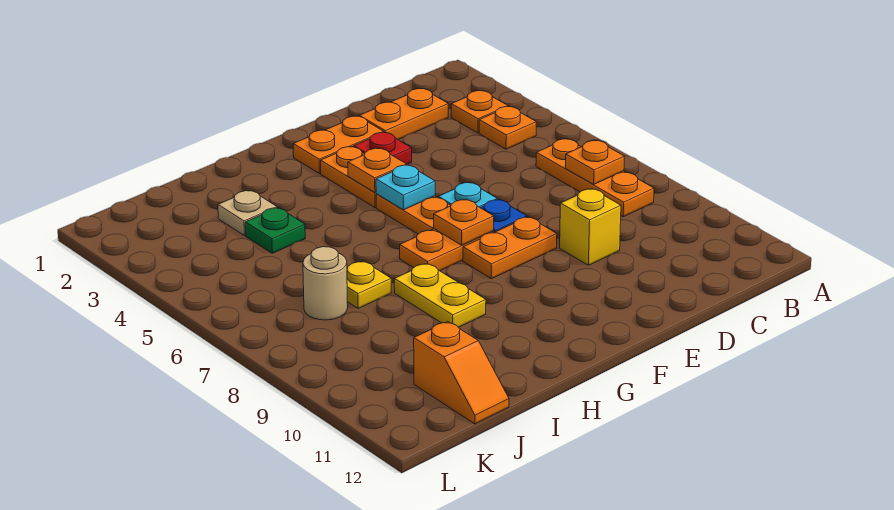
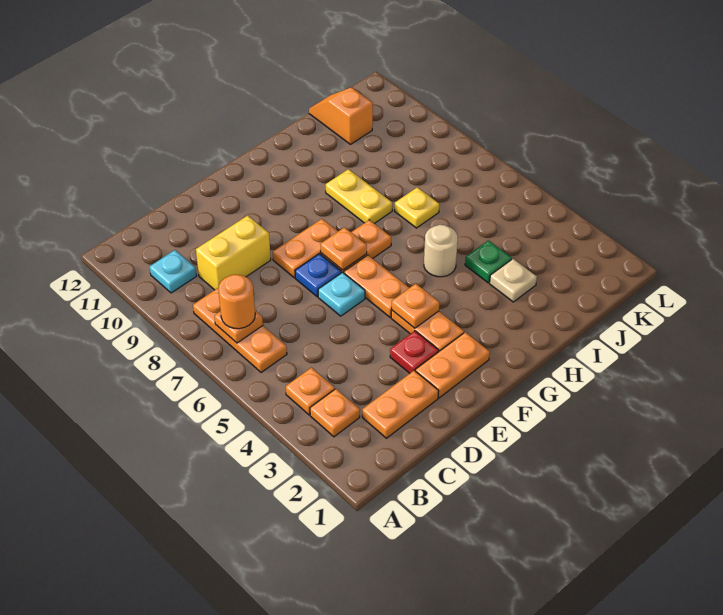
none -> orange 1x1 round brick [218,275,255,329]
yellow 1x1 brick [560,189,621,265] -> yellow 1x2 brick [196,216,271,290]
cyan 1x1 plate [376,165,435,210] -> cyan 1x1 plate moved to [150,250,197,293]
tan 1x1 round brick [303,247,348,320] -> tan 1x1 round brick moved to [424,225,458,277]

